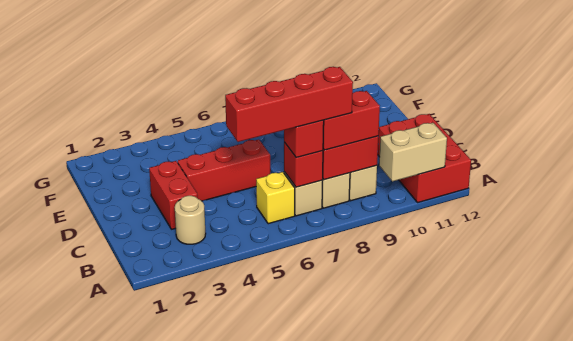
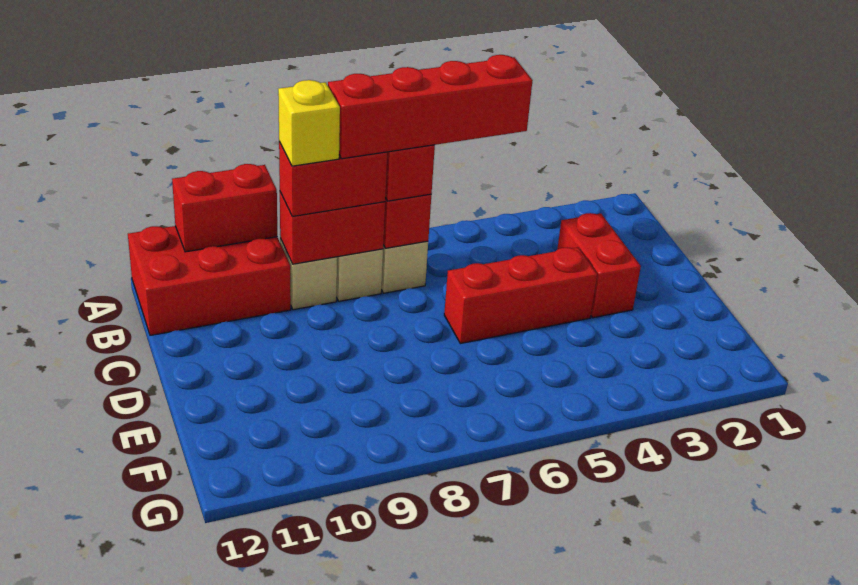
tan 1x2 brick [379,123,447,182] -> red 1x2 brick [172,164,277,252]
red 2x3 brick [378,114,471,203] -> red 2x3 brick turned to [128,226,291,335]
tan 1x1 round brick [175,196,206,244] -> none
yellow 1x1 brick [256,172,295,224] -> yellow 1x1 brick moved to [278,80,340,166]

